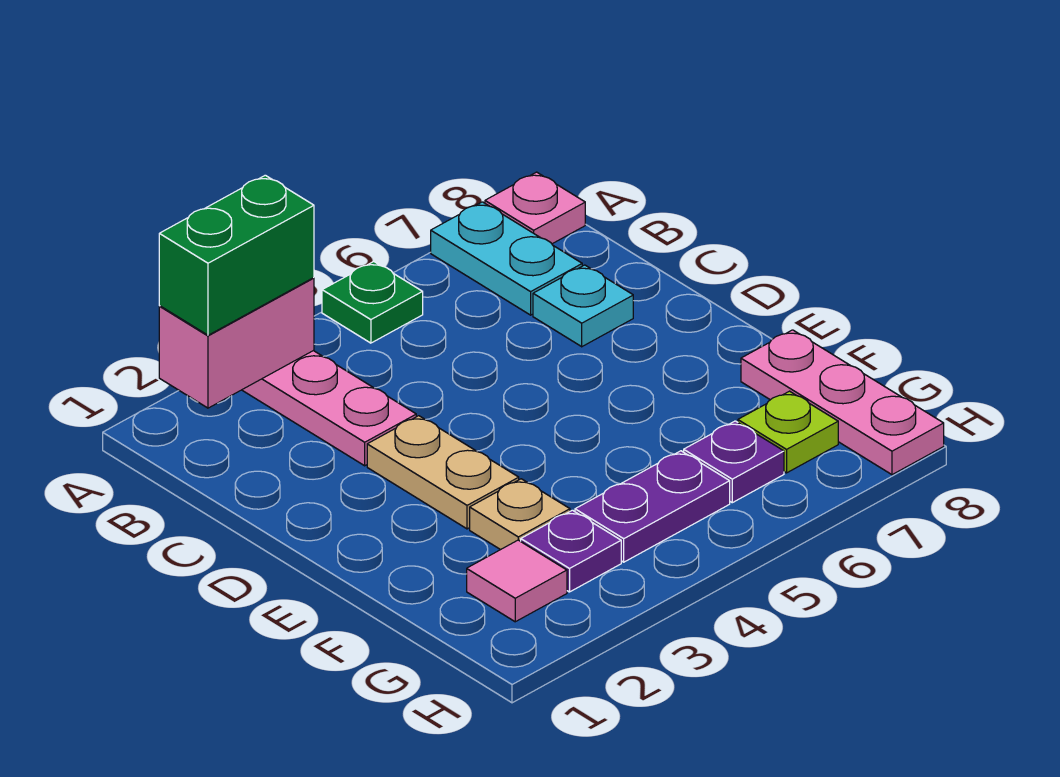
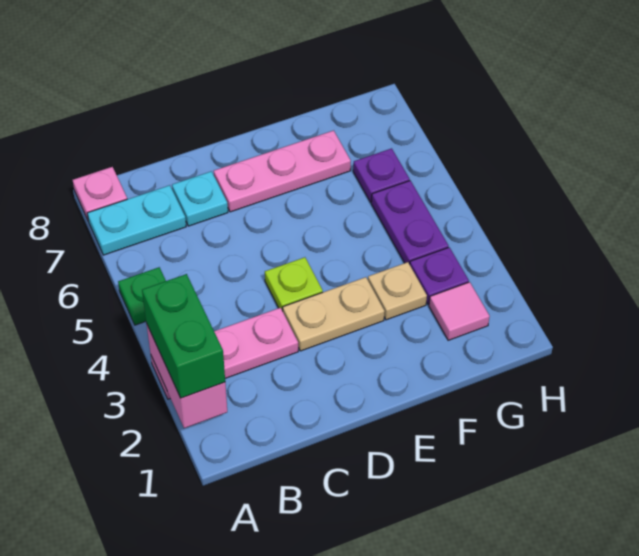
pink 1x3 plate [741,330,944,475] -> pink 1x3 plate moved to [214,130,351,212]
lime 1x1 plate [738,391,838,473] -> lime 1x1 plate moved to [265,257,323,311]

